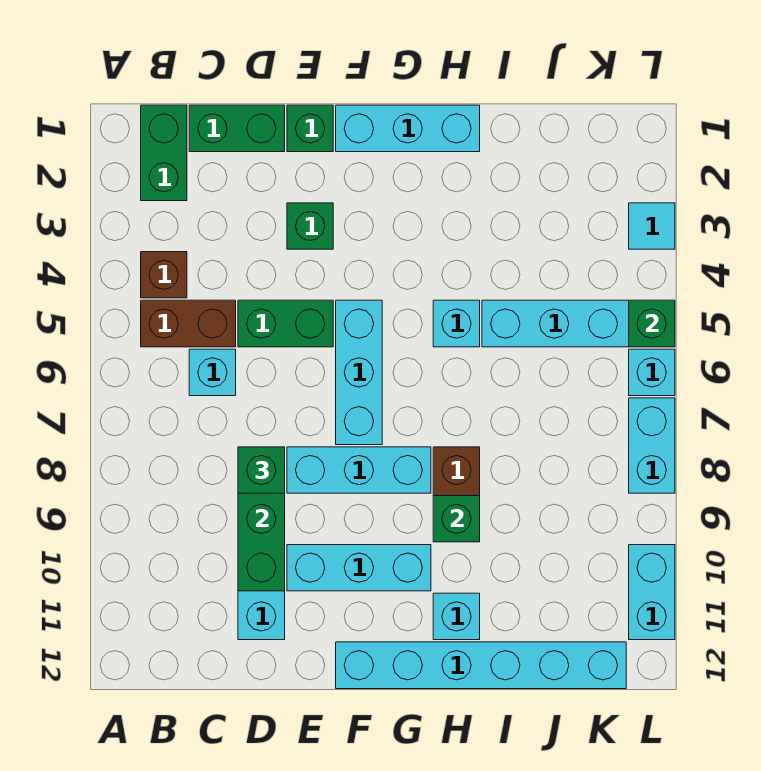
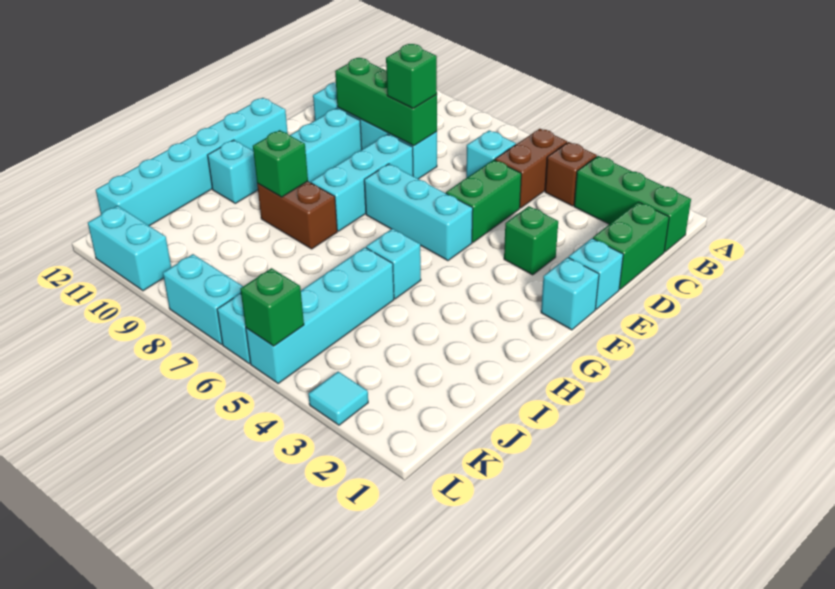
green 1x2 brick [141,105,187,201] -> green 1x3 brick [574,156,691,252]
green 1x1 brick [287,105,333,152] -> cyan 1x1 brick [569,238,623,309]
cyan 1x3 brick [336,105,480,152] -> cyan 1x1 brick [541,257,599,330]

